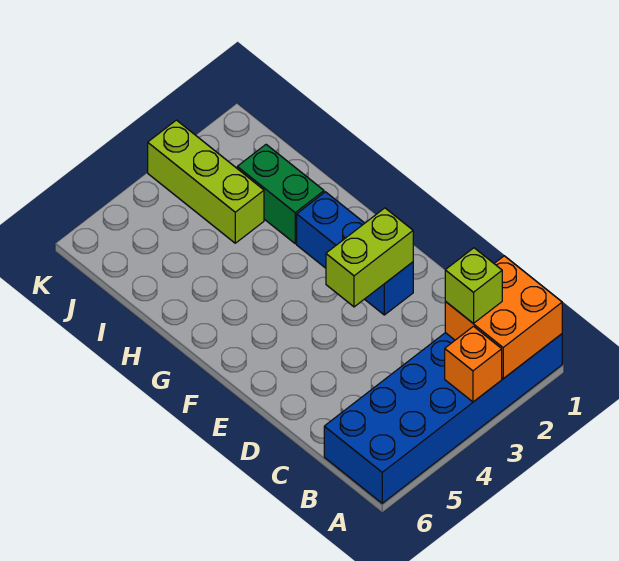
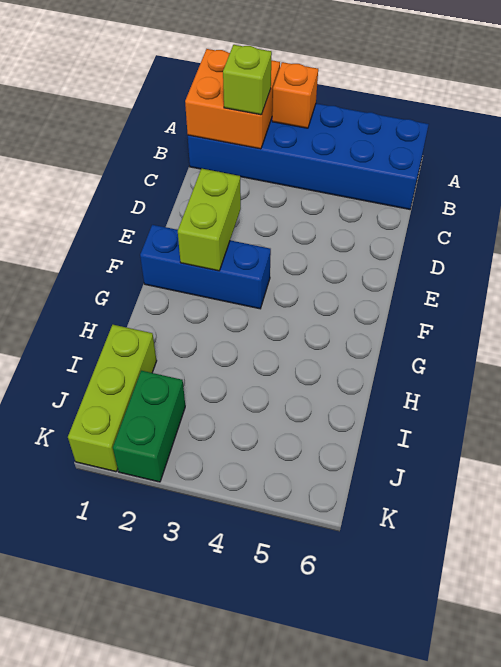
blue 1x3 brick [297,192,413,315] -> blue 1x3 brick turned to [140,225,271,309]
lime 1x2 brick [326,208,413,307] -> lime 1x2 brick turned to [178,169,241,271]
green 1x2 brick [237,145,324,244] -> green 1x2 brick moved to [113,371,185,482]
lime 1x3 brick [148,120,264,243] -> lime 1x3 brick moved to [68,325,157,472]

